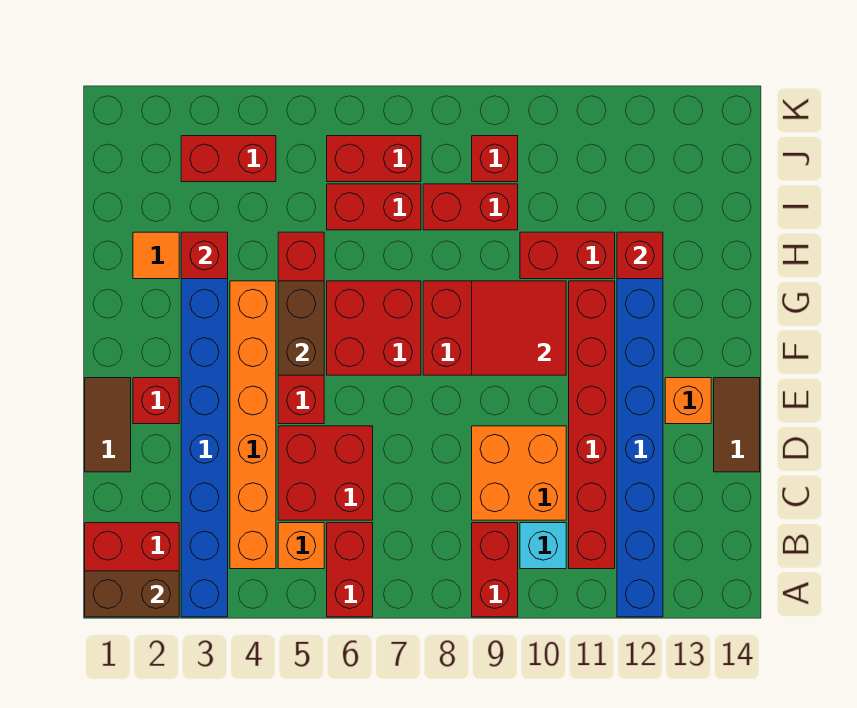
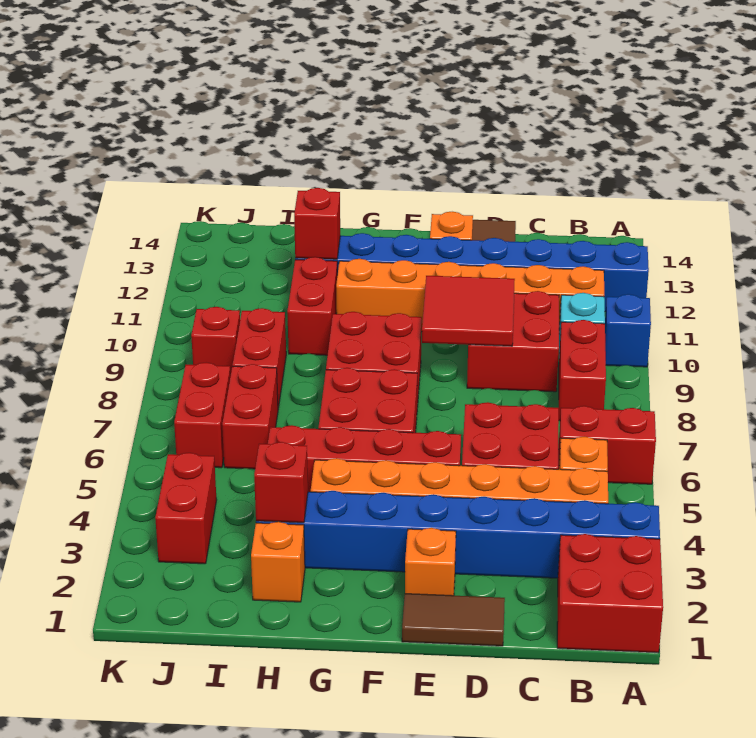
brown 1x2 brick [85,571,179,617] -> none
red 1x2 brick [472,523,518,617] -> red 1x2 brick turned to [559,320,606,421]
none -> blue 1x1 brick [605,294,651,367]
red 1x6 brick [569,281,615,569] -> orange 1x6 brick [336,259,604,332]
orange 2x2 brick [472,426,566,520] -> red 2x2 brick [467,291,559,392]
red 1x1 brick [133,378,179,424] -> orange 1x1 brick [405,528,456,596]
brown 1x2 brick [278,281,324,375] -> none
red 2x2 tile [472,281,566,375] -> red 2x2 tile moved to [422,276,515,346]
orange 1x1 tile [133,232,179,279] -> orange 1x1 brick [251,522,305,602]

